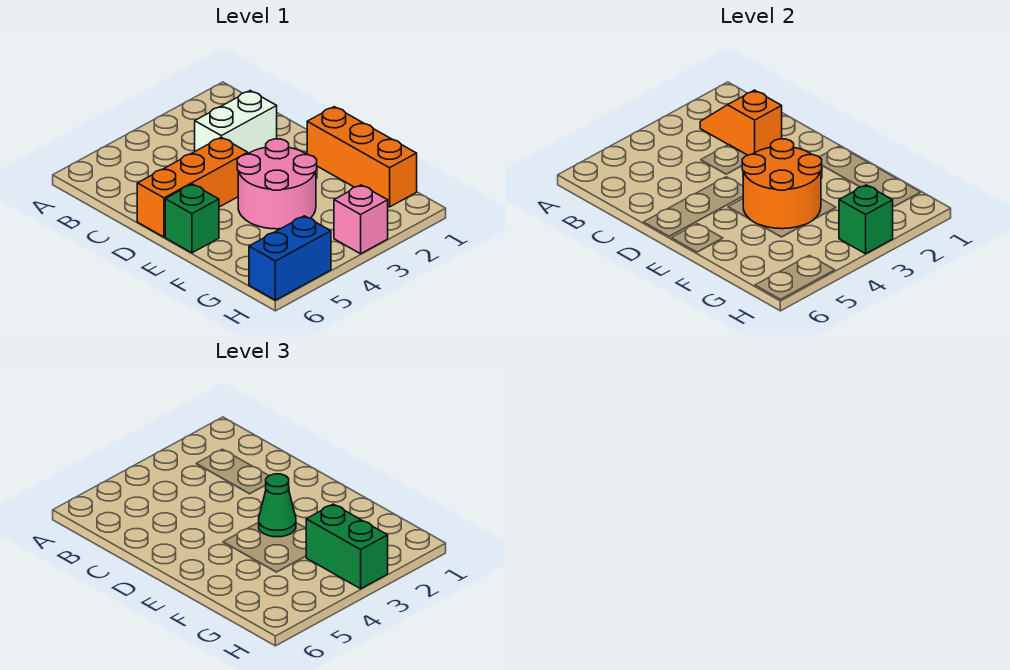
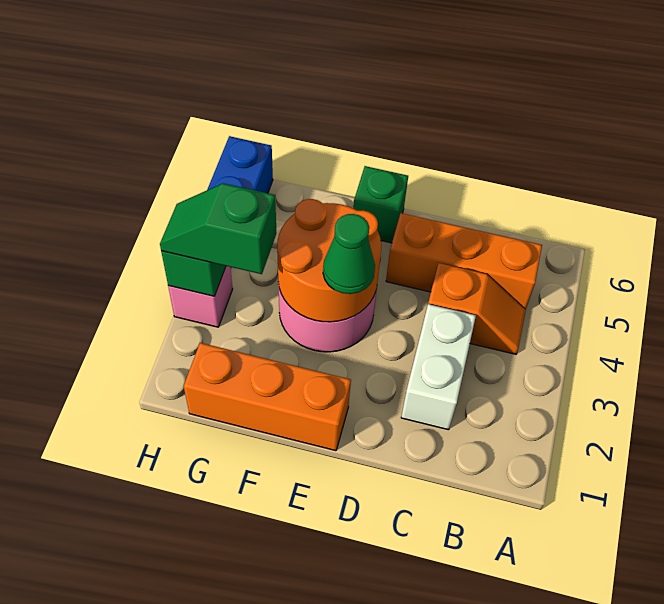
orange 1x2 slope [700,90,782,155] -> orange 1x2 slope moved to [428,263,526,354]
orange 1x3 brick [137,137,248,237] -> orange 1x3 brick turned to [386,213,542,310]
green 1x2 brick [306,504,388,589] -> green 1x2 slope [160,183,276,274]

